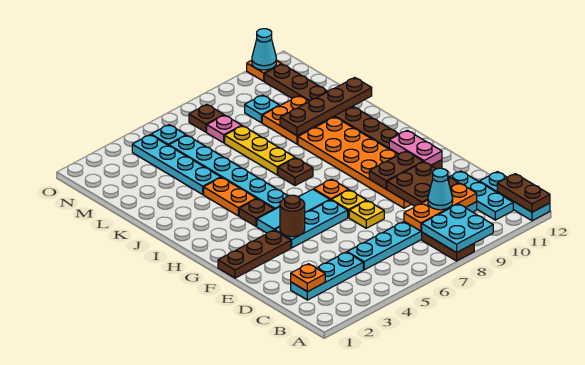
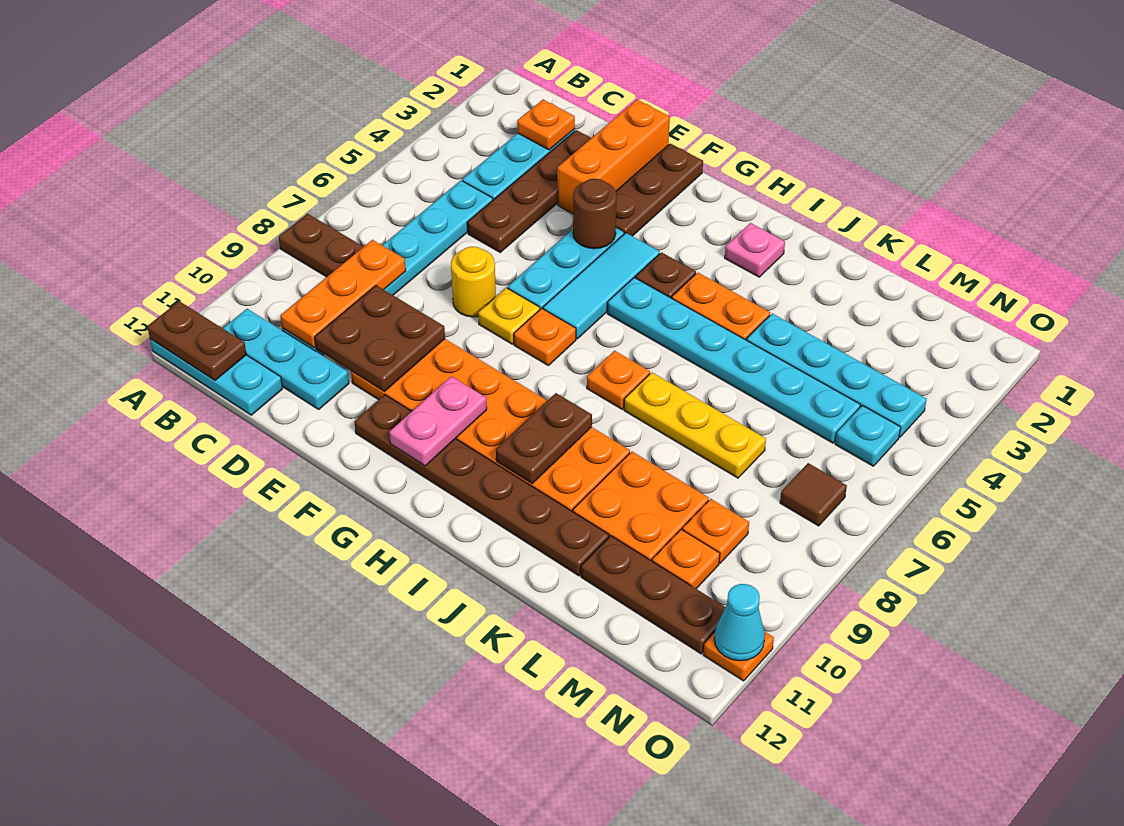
cyan 2x2 plate [422,204,493,253] -> none
cyan 1x1 cone [428,168,453,210] -> none
none -> orange 1x3 brick [557,100,670,214]
yellow 1x1 plate [349,201,384,228] -> yellow 1x1 round brick [451,247,496,317]
brown 1x2 plate [369,151,423,189] -> brown 1x2 plate moved to [496,393,592,483]
pink 1x2 plate [389,130,442,165] -> pink 1x2 plate turned to [389,376,487,466]
brown 1x1 plate [278,158,313,186] -> orange 1x1 plate [587,351,650,409]
brown 1x4 plate [280,78,372,136] -> brown 1x4 plate moved to [467,130,591,252]
pink 1x1 plate [207,115,242,143] -> pink 1x1 plate moved to [725,223,785,277]
cyan 1x1 plate [245,95,279,123] -> orange 1x1 plate [683,499,749,563]
none -> orange 1x1 plate [652,529,720,589]
brown 1x1 plate [189,105,224,132] -> brown 1x1 tile [780,463,847,526]

